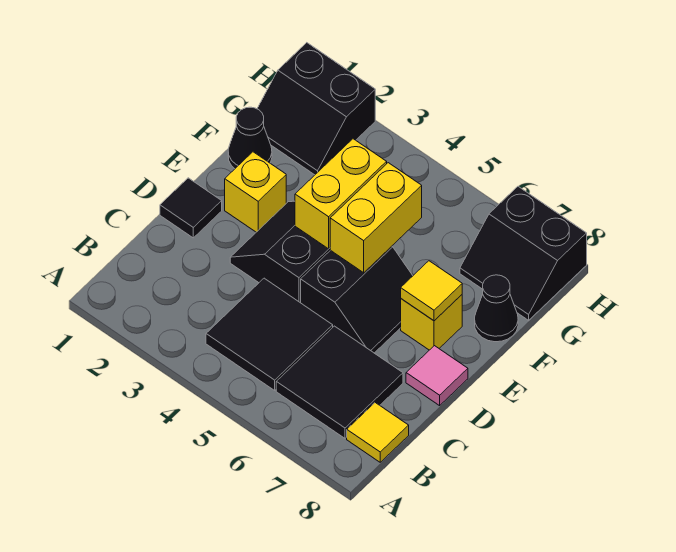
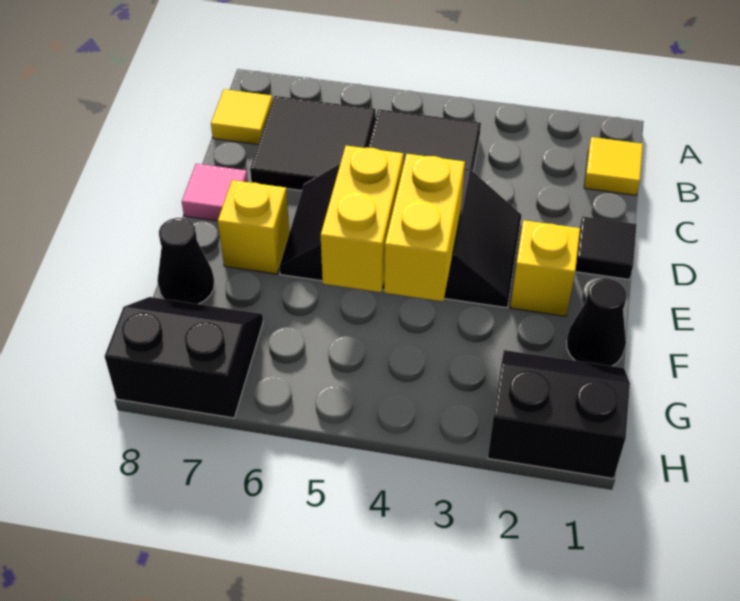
yellow 1x1 tile [401,261,462,321] -> yellow 1x1 tile moved to [584,137,643,195]

